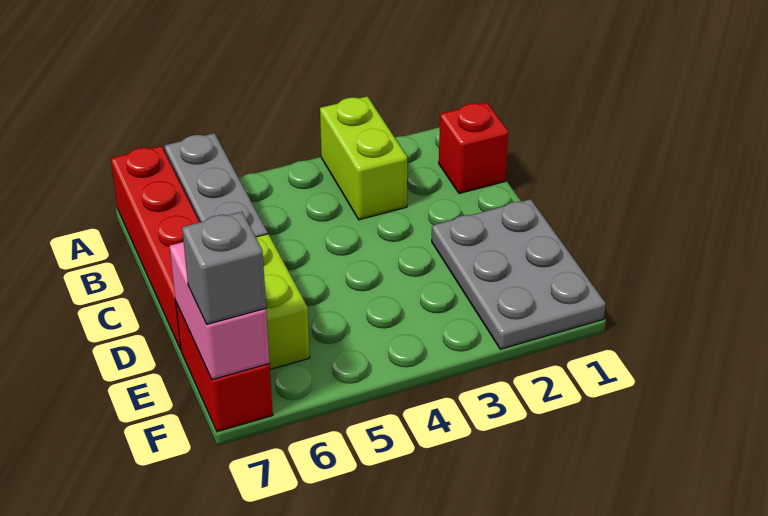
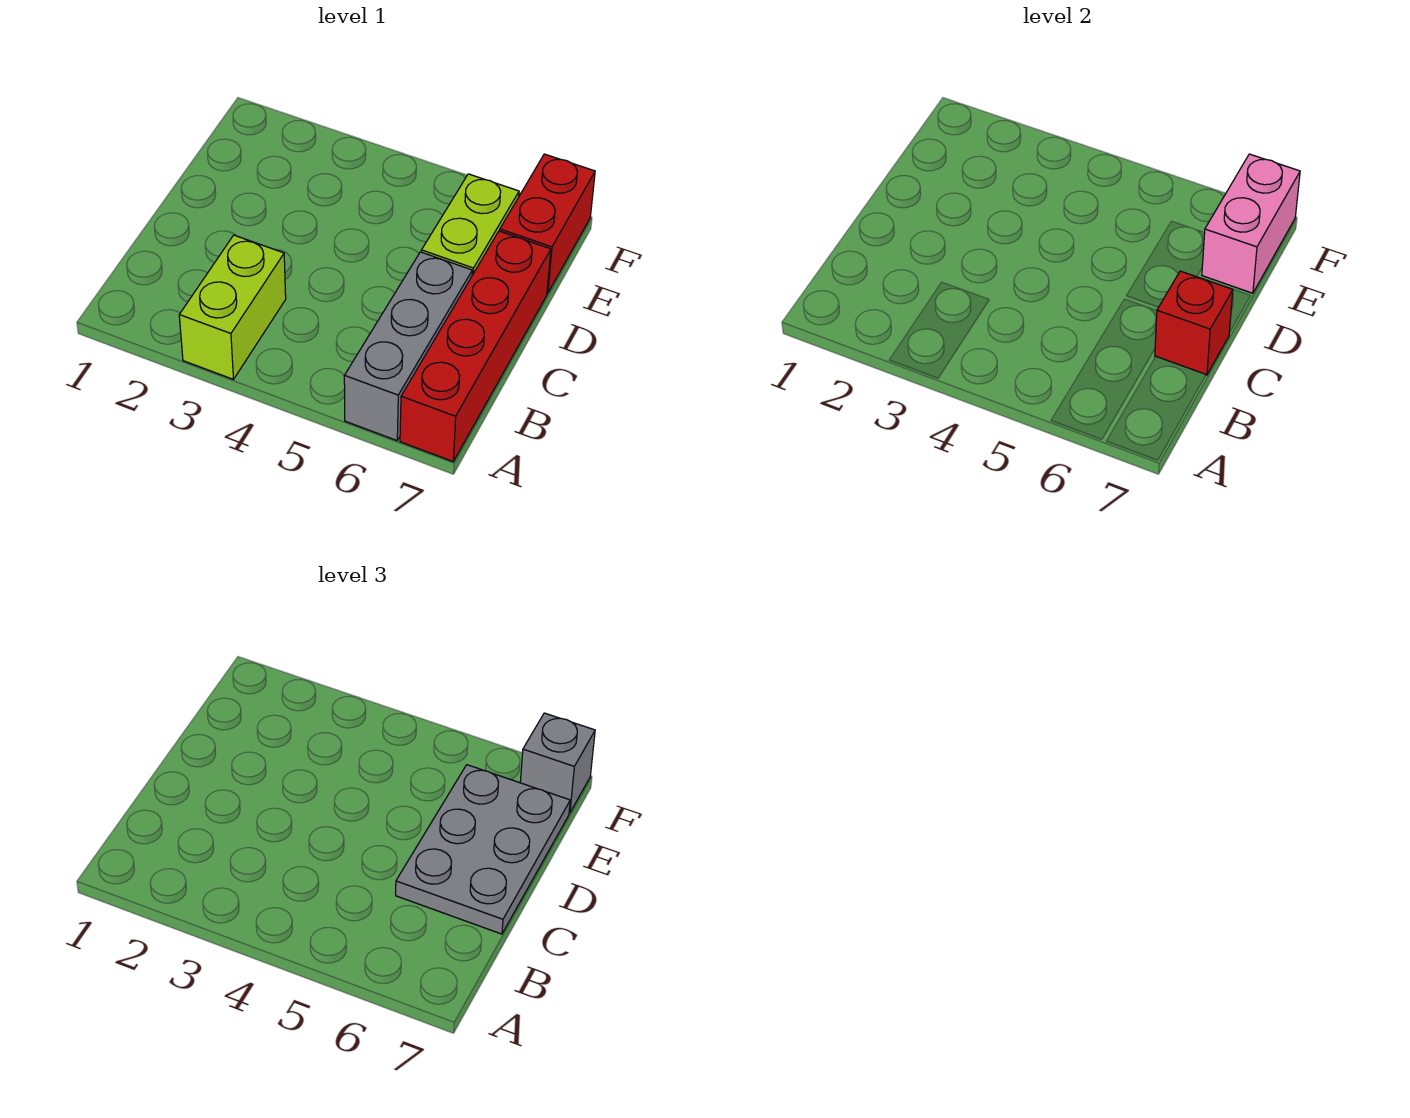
red 1x1 brick [439,102,509,194] -> red 1x1 brick moved to [1155,271,1233,375]
grey 2x3 plate [432,199,606,349] -> grey 2x3 plate moved to [396,765,570,934]

